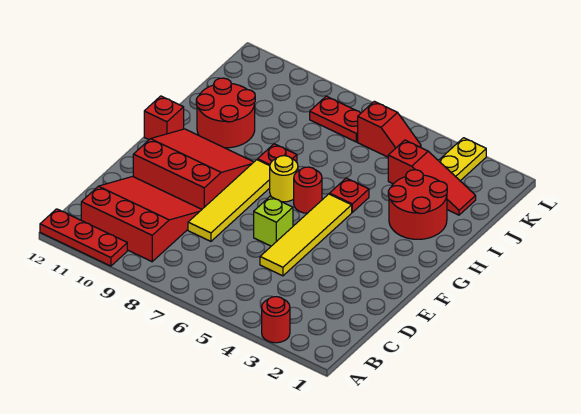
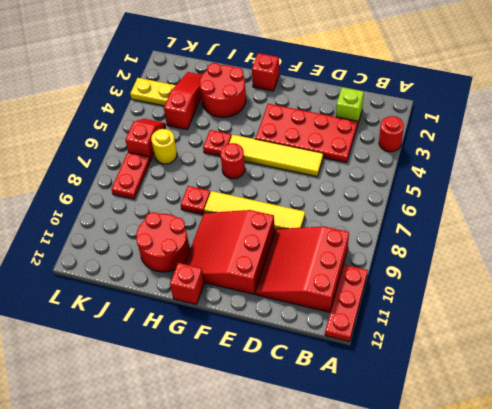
none -> red 2x4 plate [255,104,358,163]
lime 1x1 brick [254,197,293,246] -> lime 1x1 brick moved to [336,87,364,125]
none -> red 1x1 brick [252,53,279,91]
yellow 1x1 round brick [270,156,298,202] -> yellow 1x1 round brick moved to [151,129,177,164]

